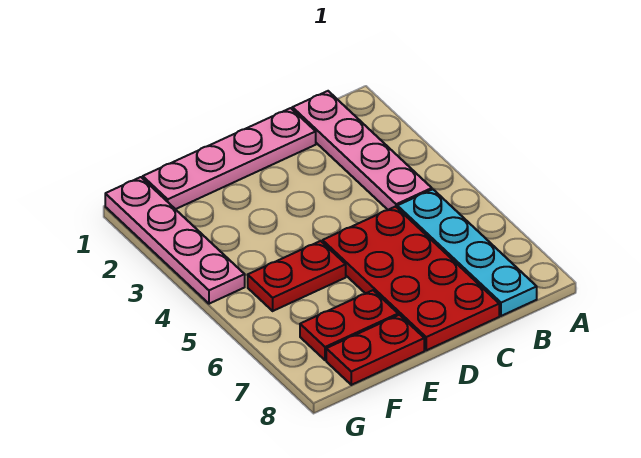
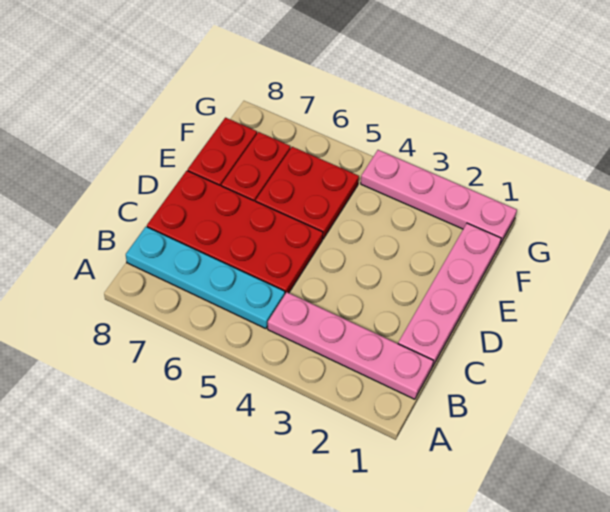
red 1x2 plate [248,241,346,311] -> red 2x2 plate [256,147,359,239]

